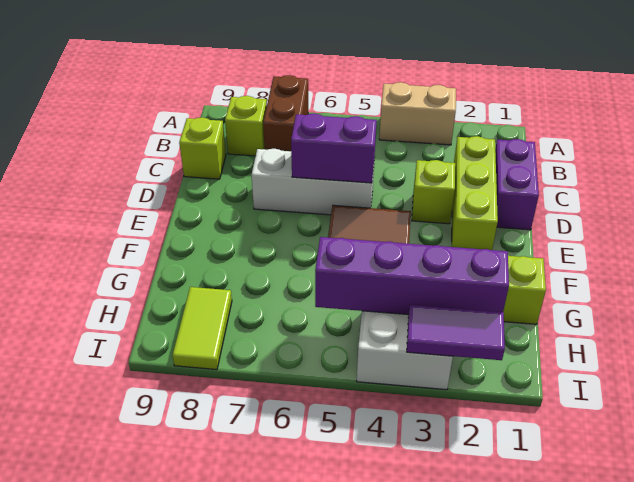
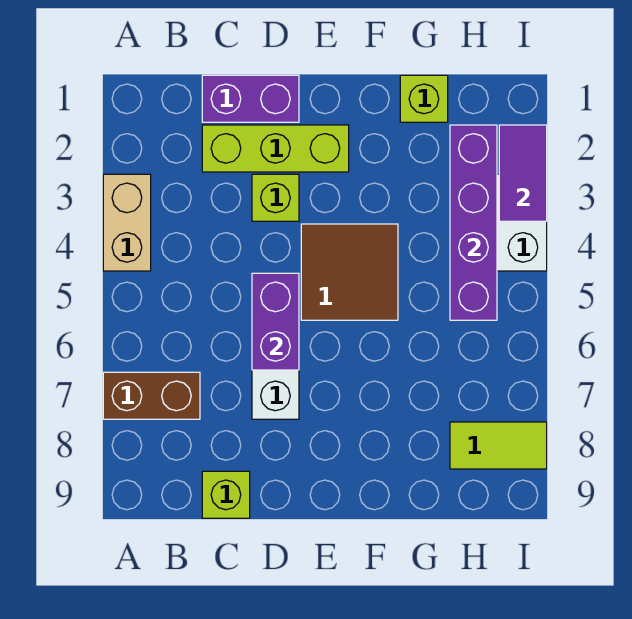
lime 1x1 brick [225,96,267,156] -> none

